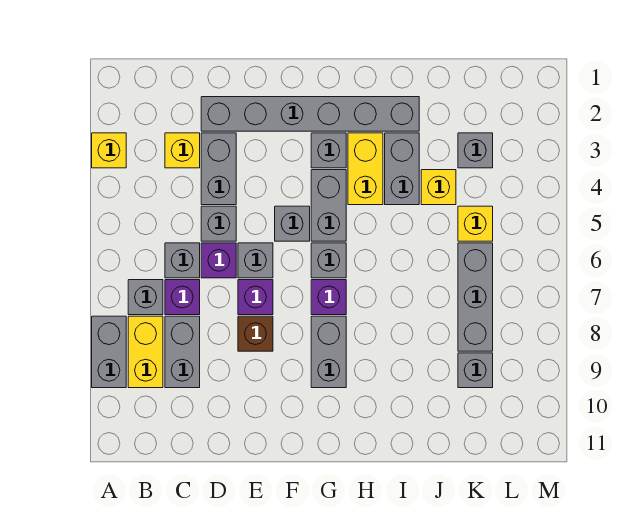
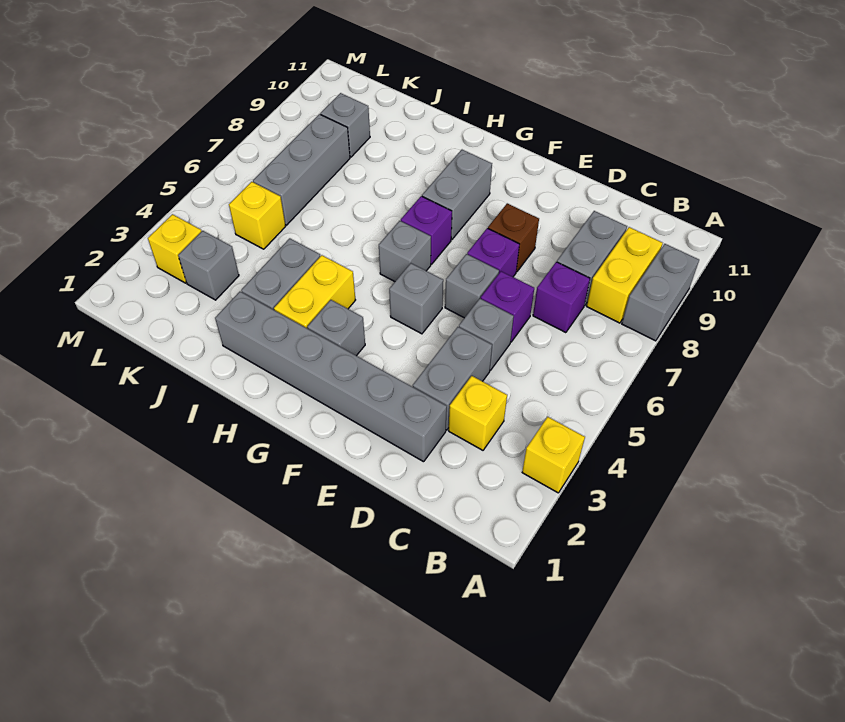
grey 1x1 brick [128,280,163,315] -> none
grey 1x1 brick [165,243,200,278] -> none
grey 1x2 brick [311,170,346,241] -> none
yellow 1x1 brick [421,170,456,205] -> yellow 1x1 brick moved to [148,214,202,283]

